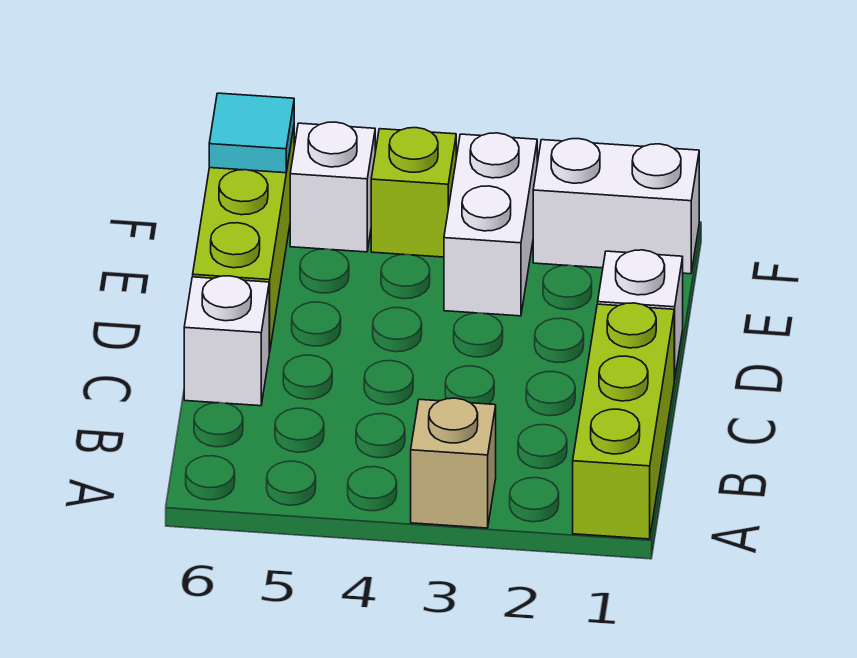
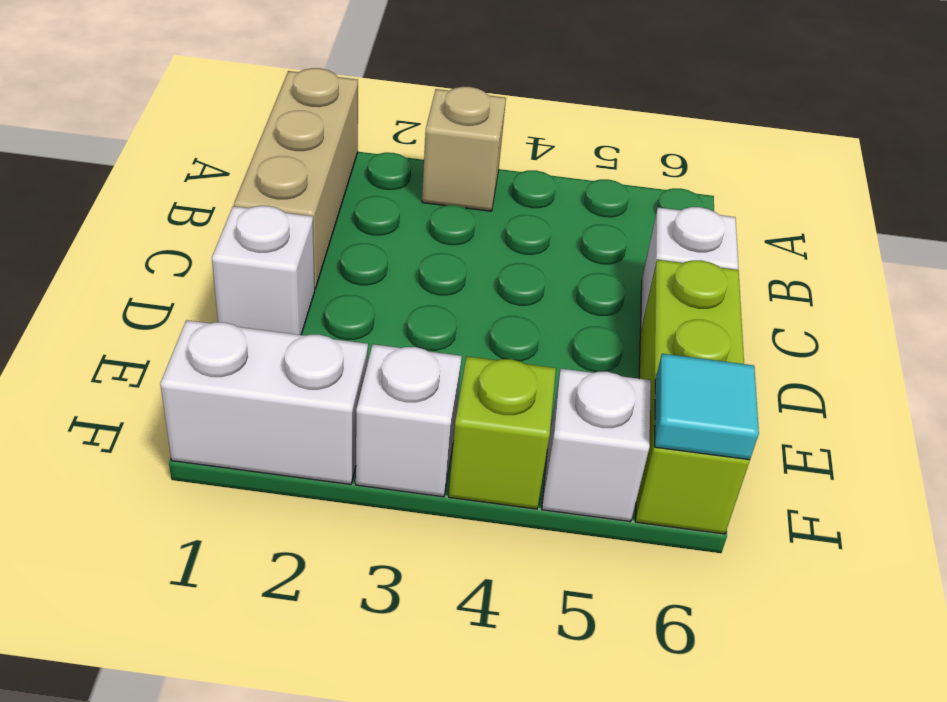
lime 1x3 brick [573,303,674,539] -> tan 1x3 brick [234,68,358,289]
white 1x2 brick [444,133,537,316] -> white 1x1 brick [356,344,462,497]

